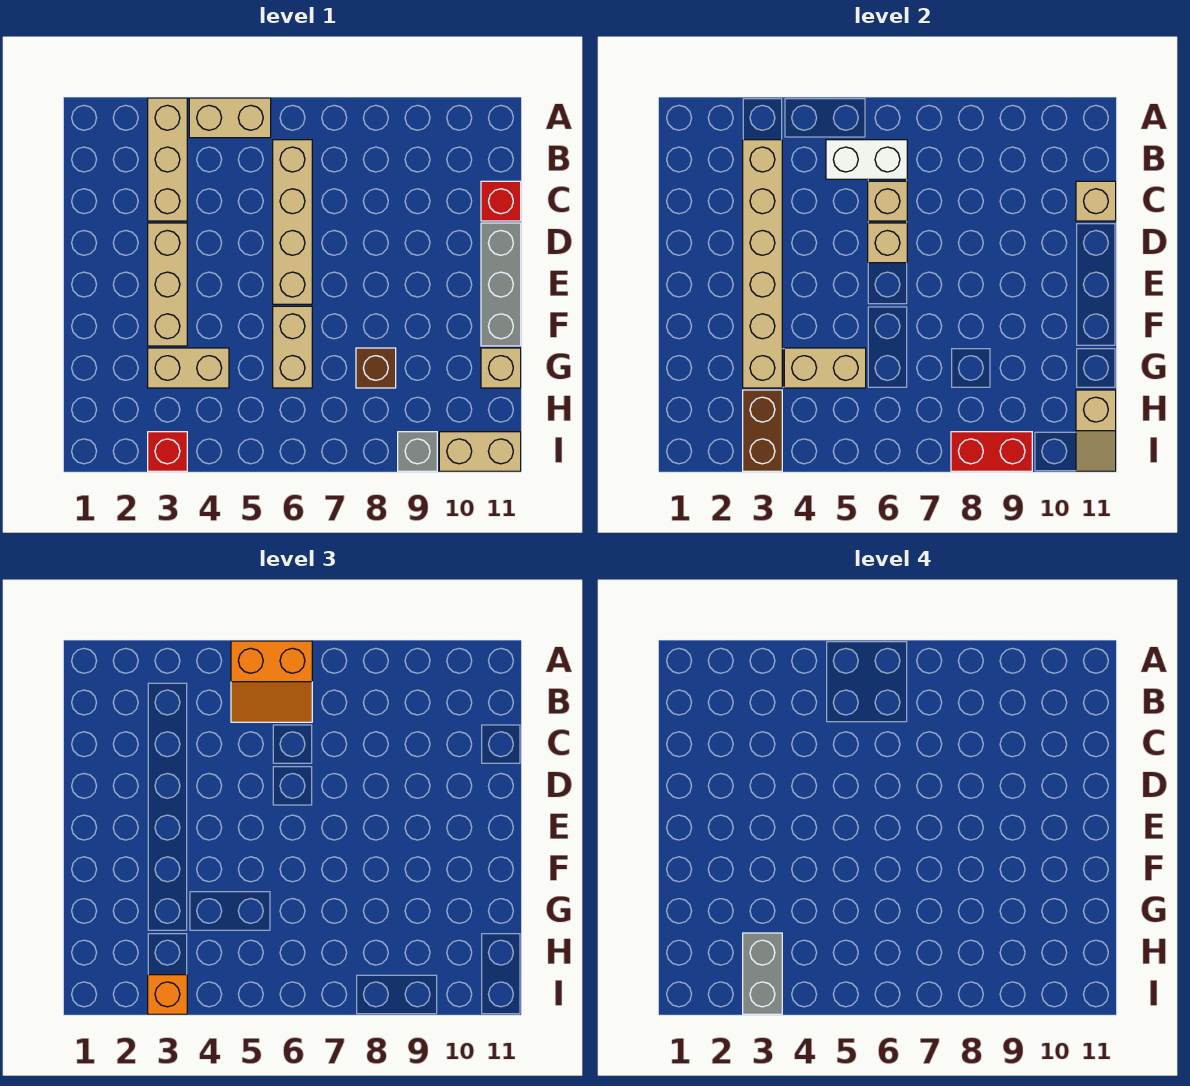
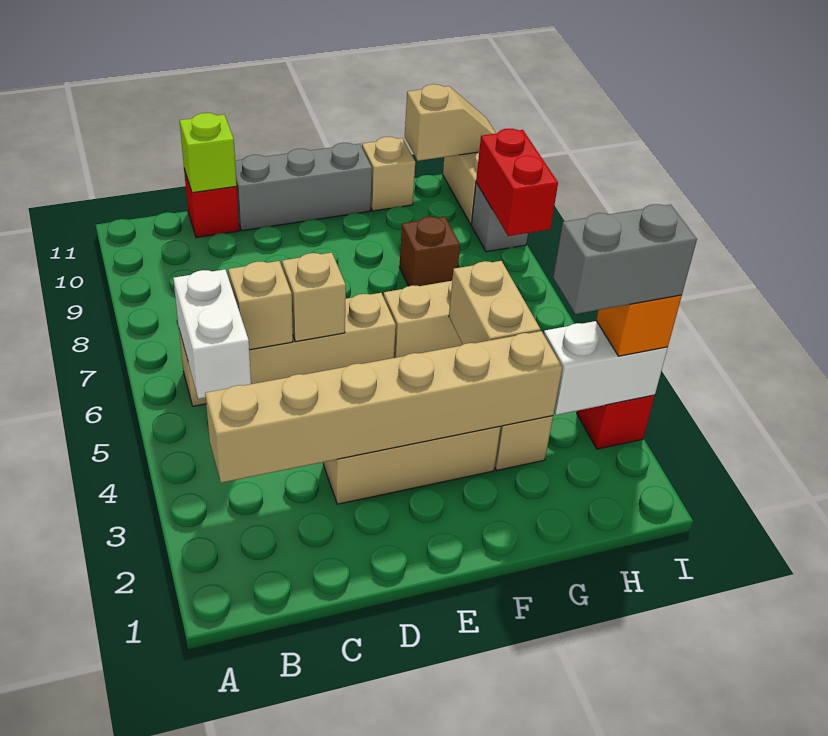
tan 1x3 brick [148,98,187,221] -> none
tan 1x2 brick [189,98,271,138] -> none
orange 2x2 slope [231,641,312,722] -> none
tan 1x1 brick [1076,181,1116,221] -> lime 1x1 brick [180,113,237,193]
brown 1x2 brick [743,390,782,471] -> white 1x2 brick [544,321,668,415]

